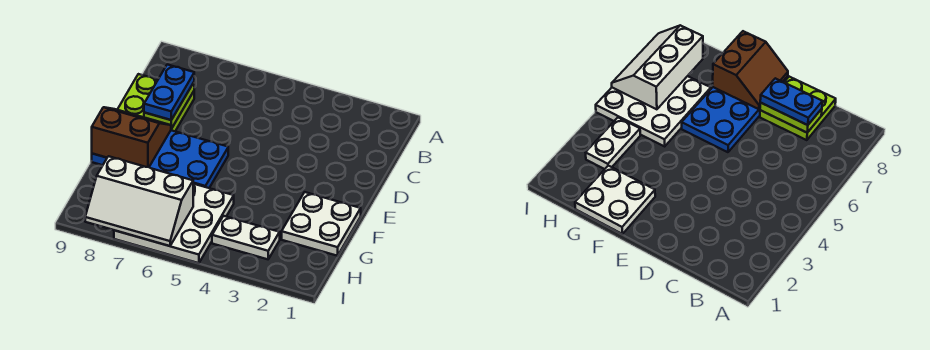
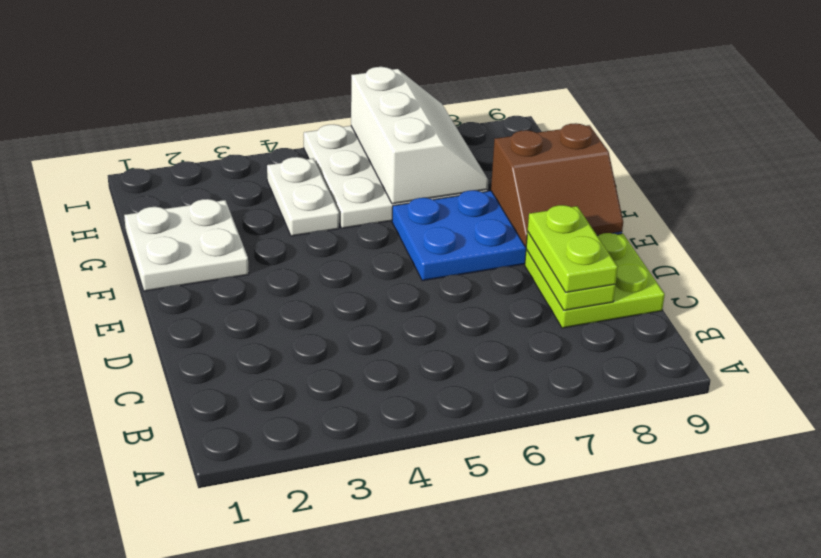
blue 1x2 plate [144,65,194,120] -> lime 1x2 plate [528,205,618,292]
white 1x2 plate [212,216,280,259] -> white 1x2 plate turned to [267,157,339,236]
white 2x3 slope [85,156,193,246] -> white 2x3 slope turned to [351,67,488,204]

